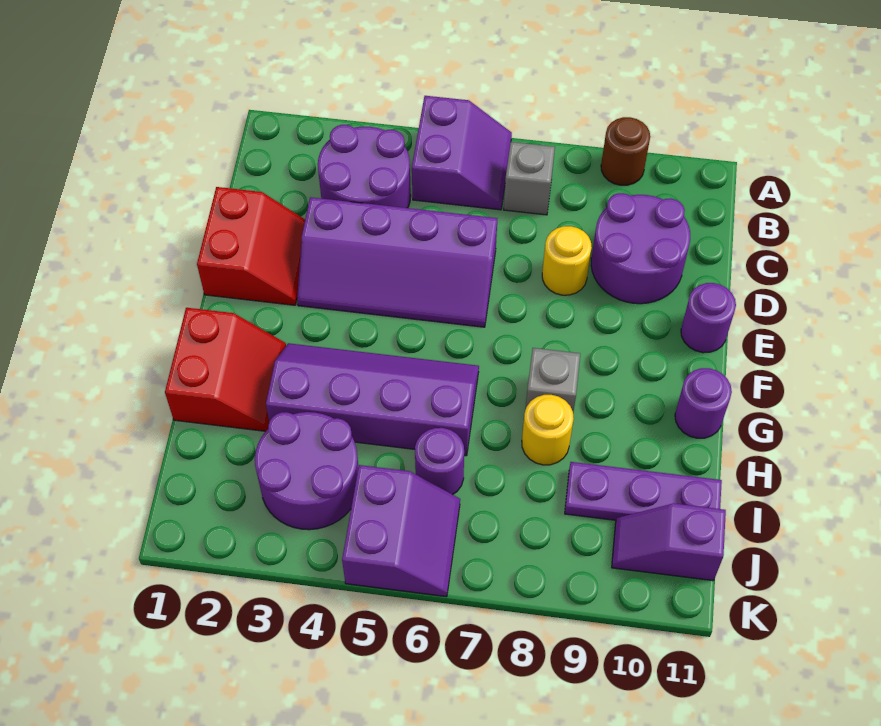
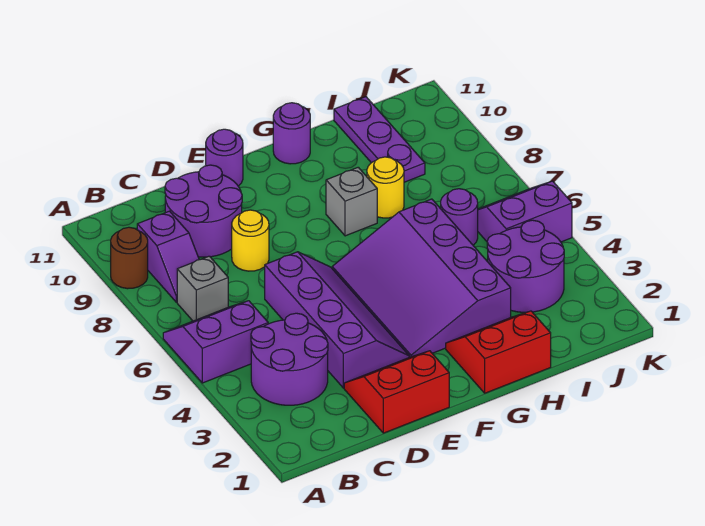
purple 2x4 slope [266,343,479,456] -> purple 3x4 slope [332,199,511,357]
purple 1x2 slope [612,503,726,581] -> purple 1x2 slope moved to [137,211,199,302]

